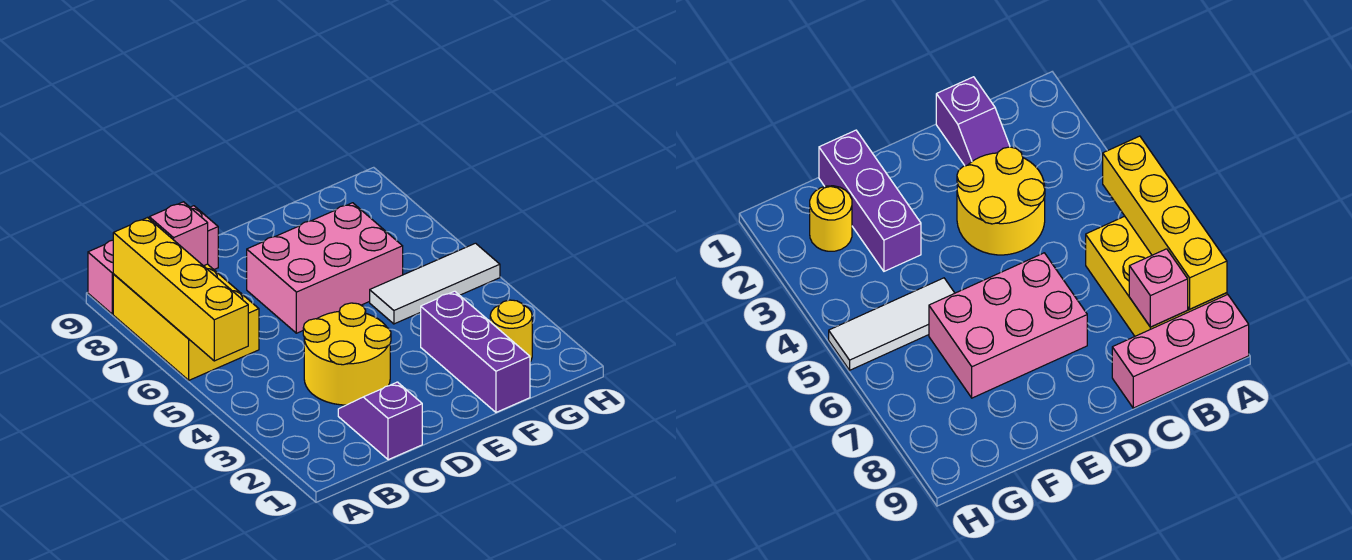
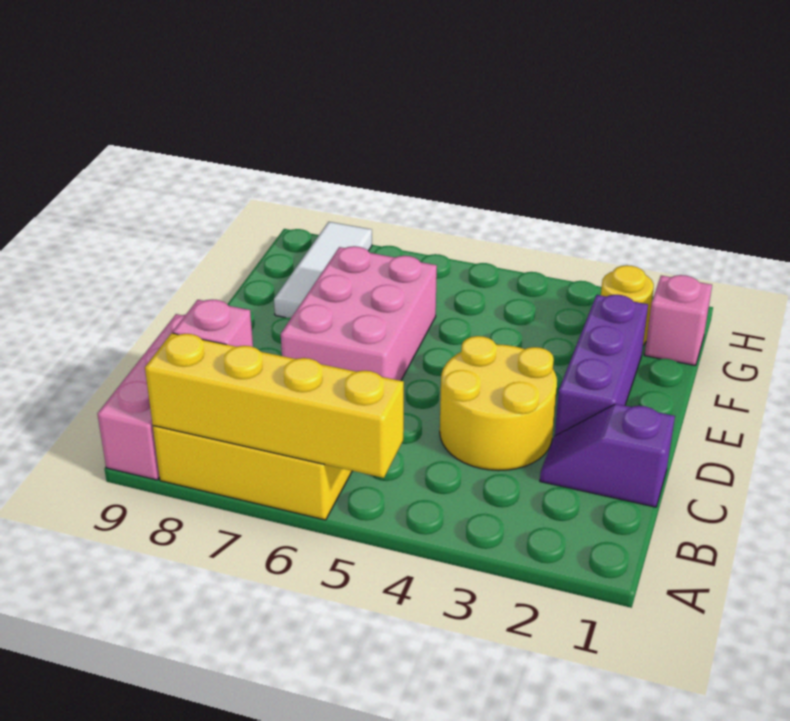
purple 1x3 brick [421,291,530,412] -> purple 1x3 brick turned to [555,295,648,436]
white 1x3 tile [370,243,500,324] -> white 1x3 tile moved to [274,222,372,318]
none -> pink 1x1 brick [645,275,712,366]

